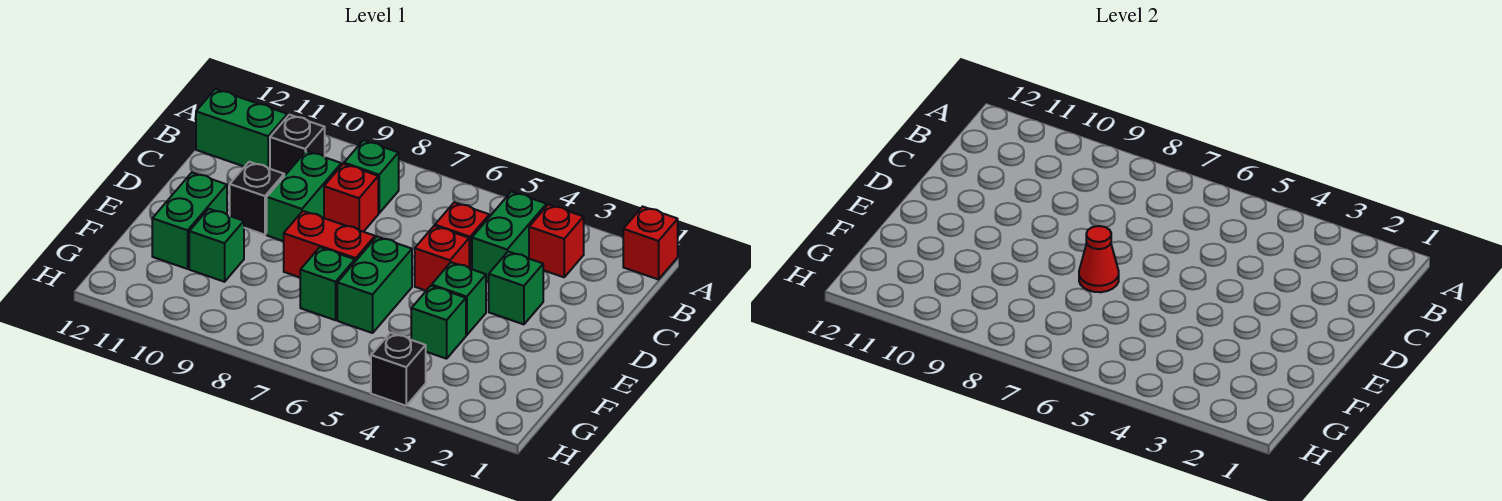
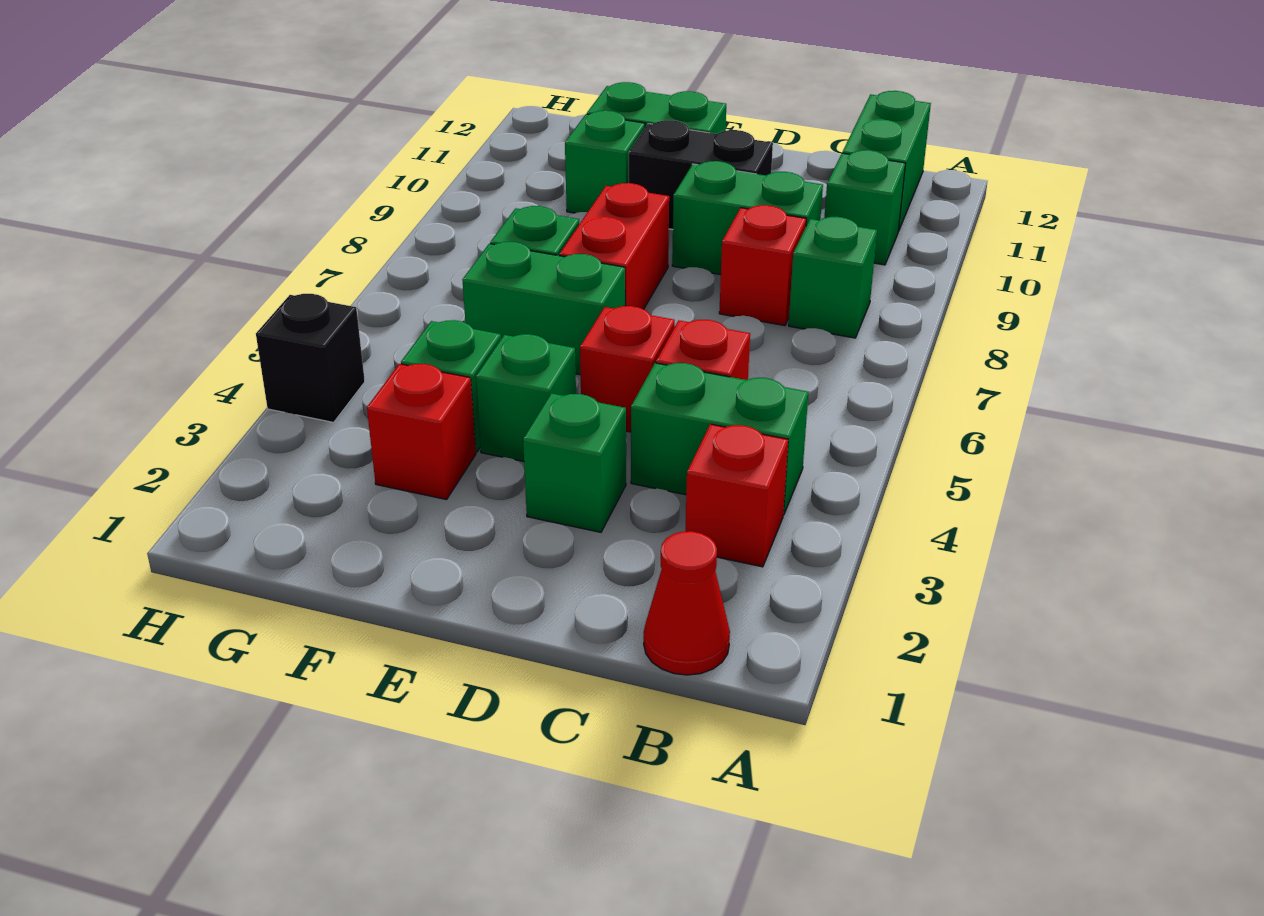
red 1x1 brick [623,207,678,280] -> red 1x1 brick moved to [367,364,476,500]
black 1x1 brick [270,115,325,176] -> green 1x1 brick [824,150,905,265]
black 1x1 brick [230,162,284,235] -> black 1x2 brick [629,120,773,229]
red 1x1 cone [1079,226,1119,292] -> red 1x1 cone moved to [644,531,730,675]

